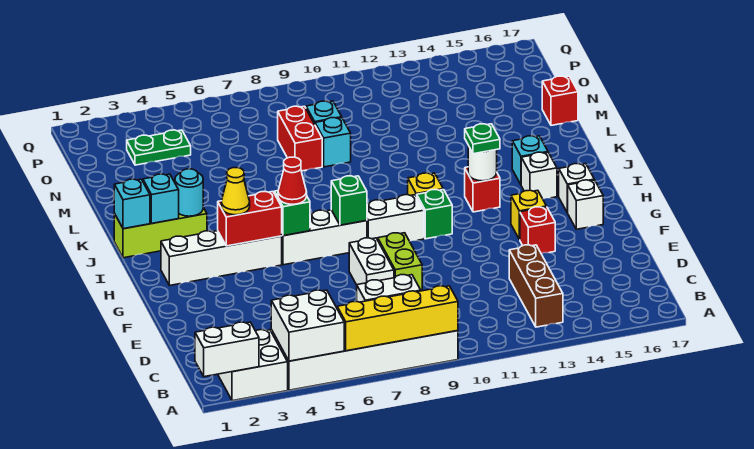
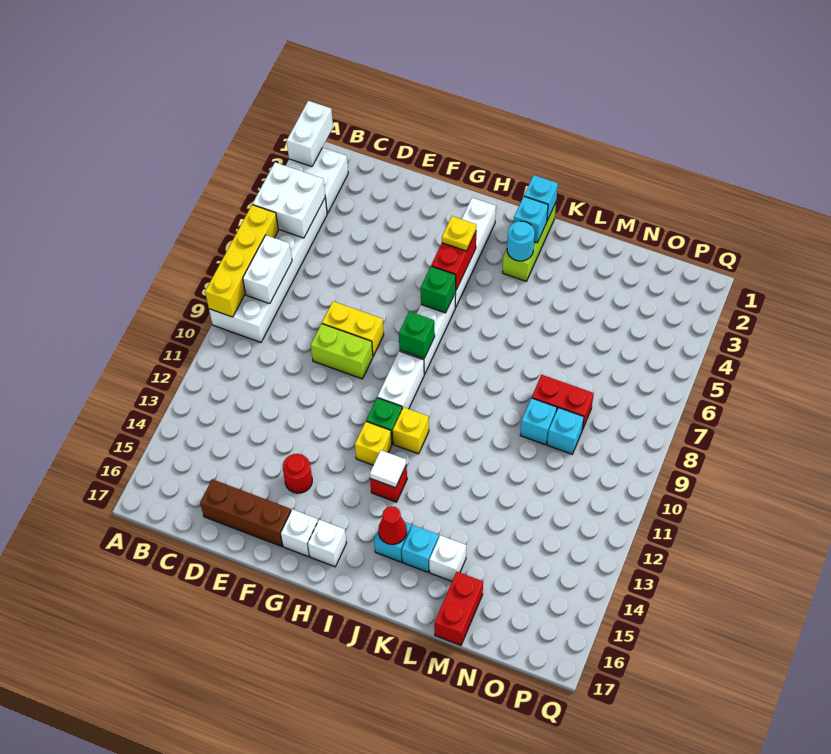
brown 1x3 brick [509,245,563,327] -> brown 1x3 brick moved to [200,479,291,546]
white 1x2 brick [349,238,394,285] -> yellow 1x2 brick [322,301,384,356]
red 1x1 brick [520,207,555,254] -> red 1x1 round brick [283,454,312,493]
yellow 1x1 brick [511,190,547,240] -> yellow 1x1 brick moved to [355,422,392,465]
yellow 1x1 cone [221,168,250,215] -> yellow 1x1 plate [442,216,477,251]
red 1x1 cone [278,157,307,204] -> red 1x1 cone moved to [378,506,407,544]
white 1x1 round brick [468,146,497,181] -> white 1x1 tile [370,450,406,488]
green 1x1 plate [465,124,500,154] -> none
white 1x1 brick [521,152,557,199] -> white 1x1 brick moved to [429,535,466,581]
none -> cyan 1x1 brick [402,525,439,572]
red 1x1 brick [542,76,578,125] -> red 1x2 brick [434,572,483,645]
green 1x2 plate [127,130,191,165] -> none

